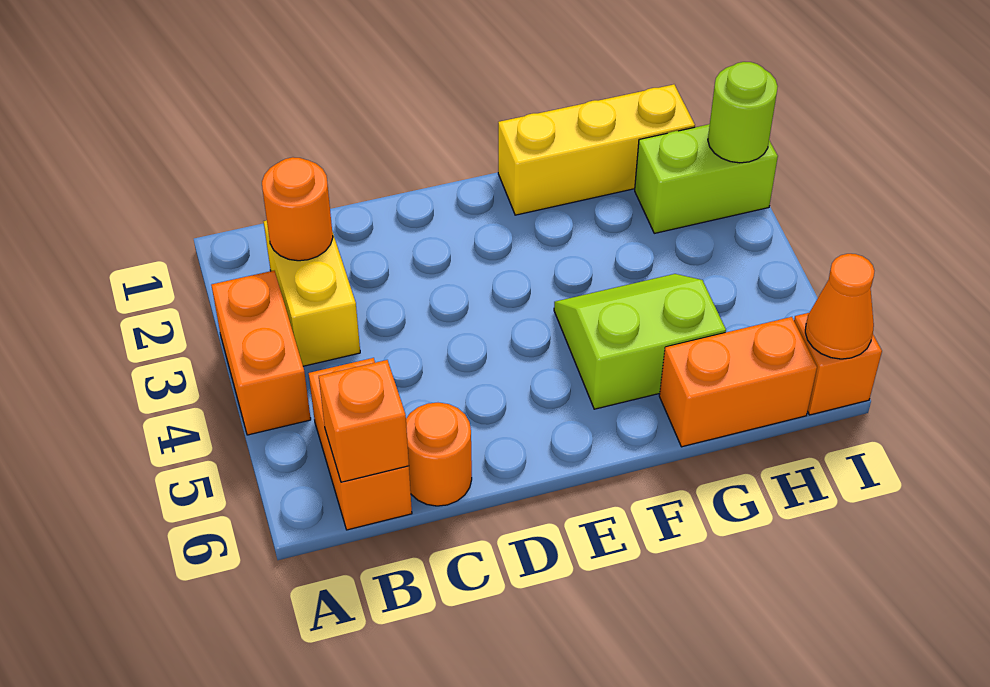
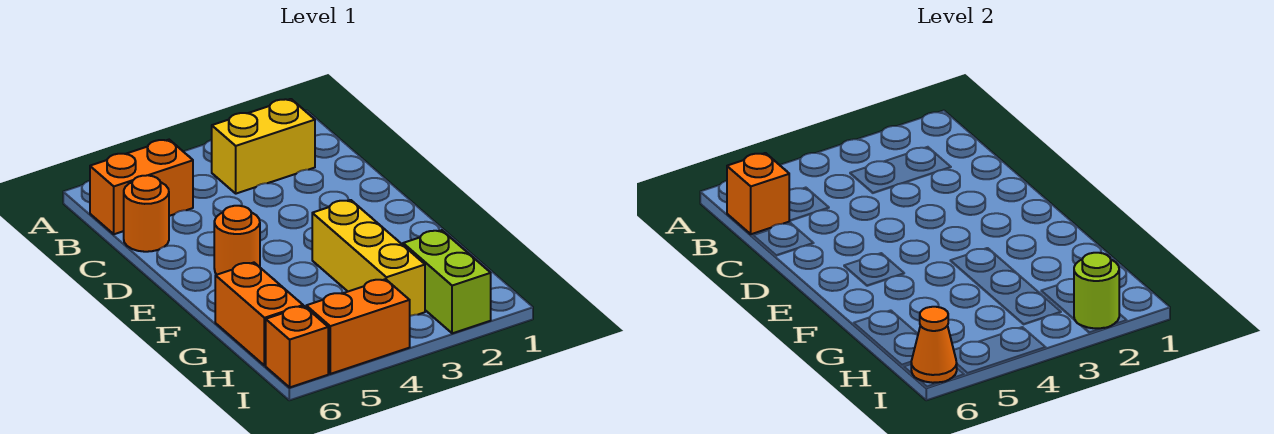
orange 1x2 brick [211,271,311,435] -> orange 1x2 brick moved to [306,279,410,374]
orange 1x1 round brick [262,157,333,261] -> orange 1x1 round brick moved to [214,206,260,275]
yellow 1x3 brick [498,84,695,215] -> yellow 1x3 brick moved to [312,200,425,316]
lime 2x2 slope [554,274,726,409] -> none

